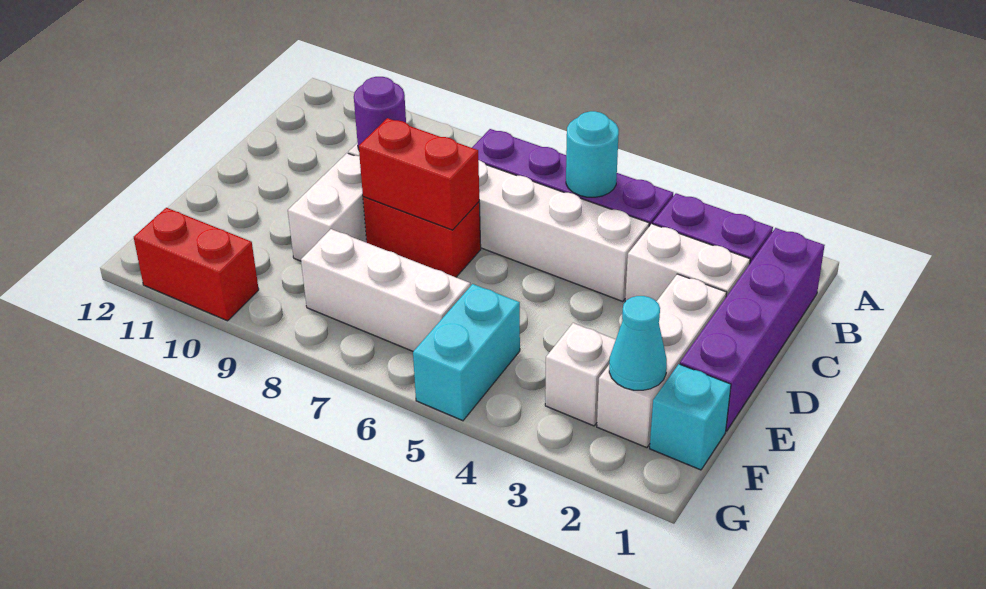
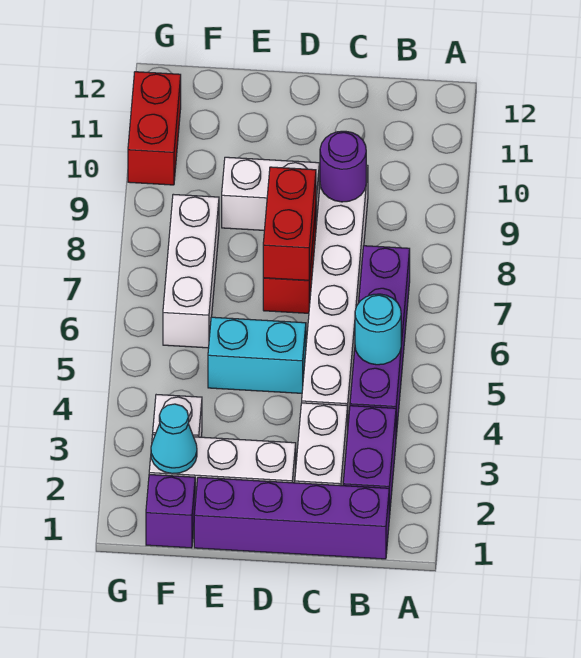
cyan 1x1 brick [650,364,731,470] -> purple 1x1 brick [146,475,195,548]
cyan 1x2 brick [413,284,520,421] -> cyan 1x2 brick moved to [208,317,306,393]

